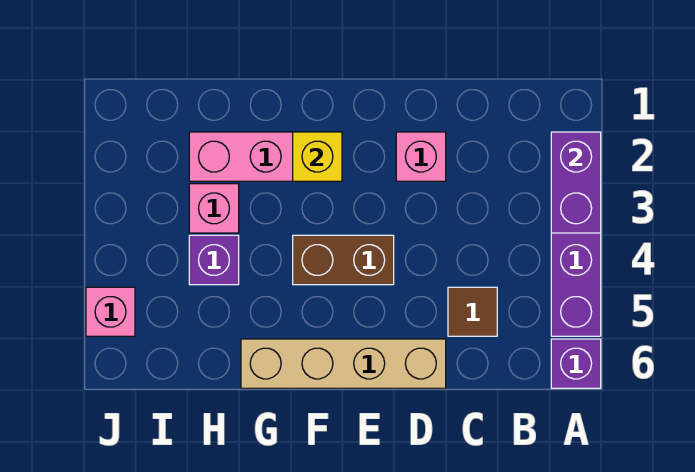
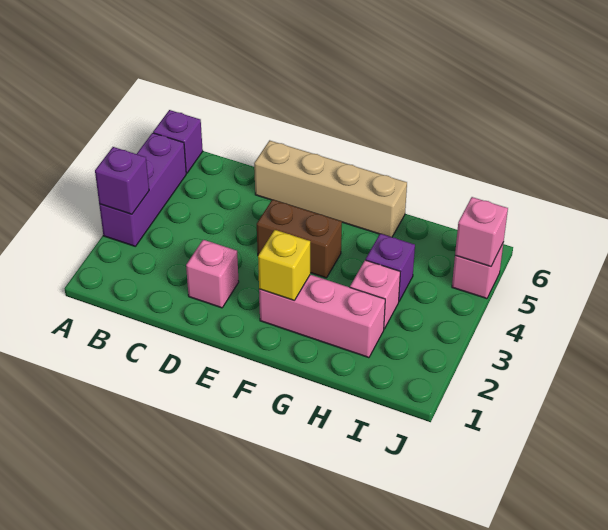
purple 1x2 brick [551,132,601,233] -> purple 1x1 brick [95,147,149,214]
brown 1x1 tile [448,287,497,336] -> none
none -> pink 1x1 brick [455,197,508,267]

